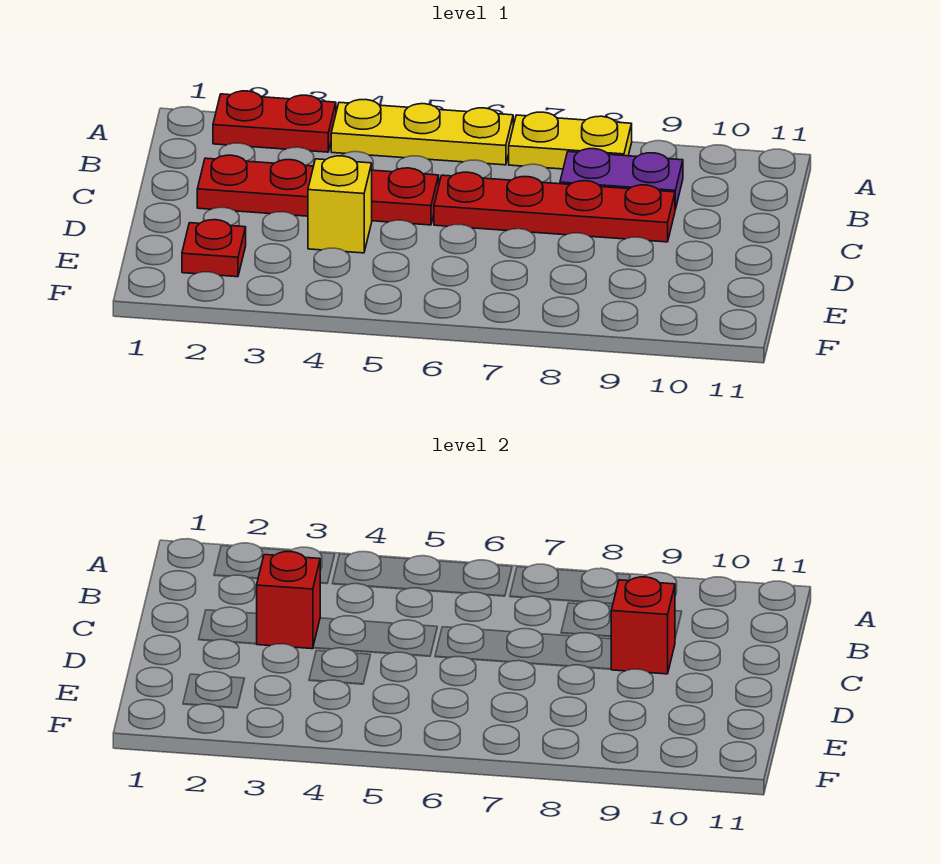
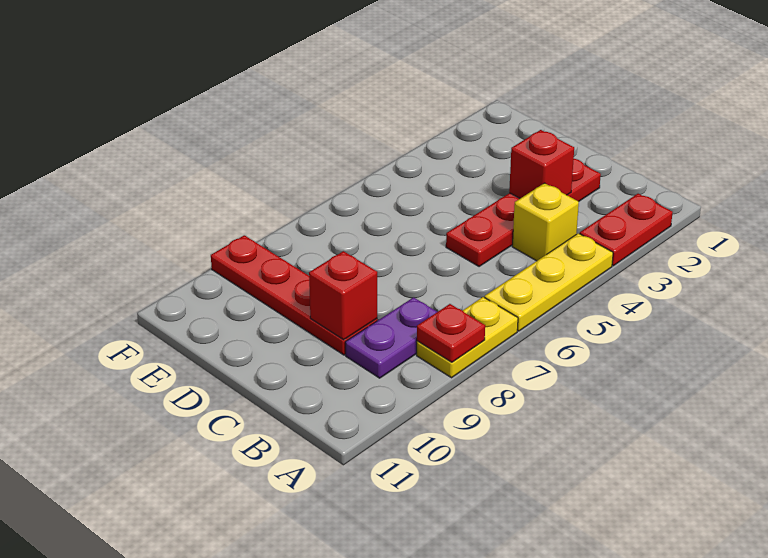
red 1x4 plate [434,172,675,242] -> red 1x4 plate turned to [211,235,377,355]
yellow 1x1 brick [308,156,372,253] -> yellow 1x1 brick moved to [512,183,579,261]
red 1x1 plate [182,220,246,277] -> red 1x1 plate moved to [417,304,485,362]

